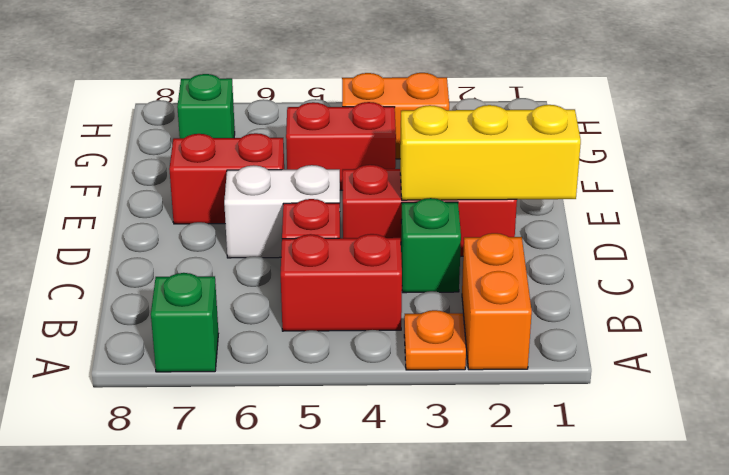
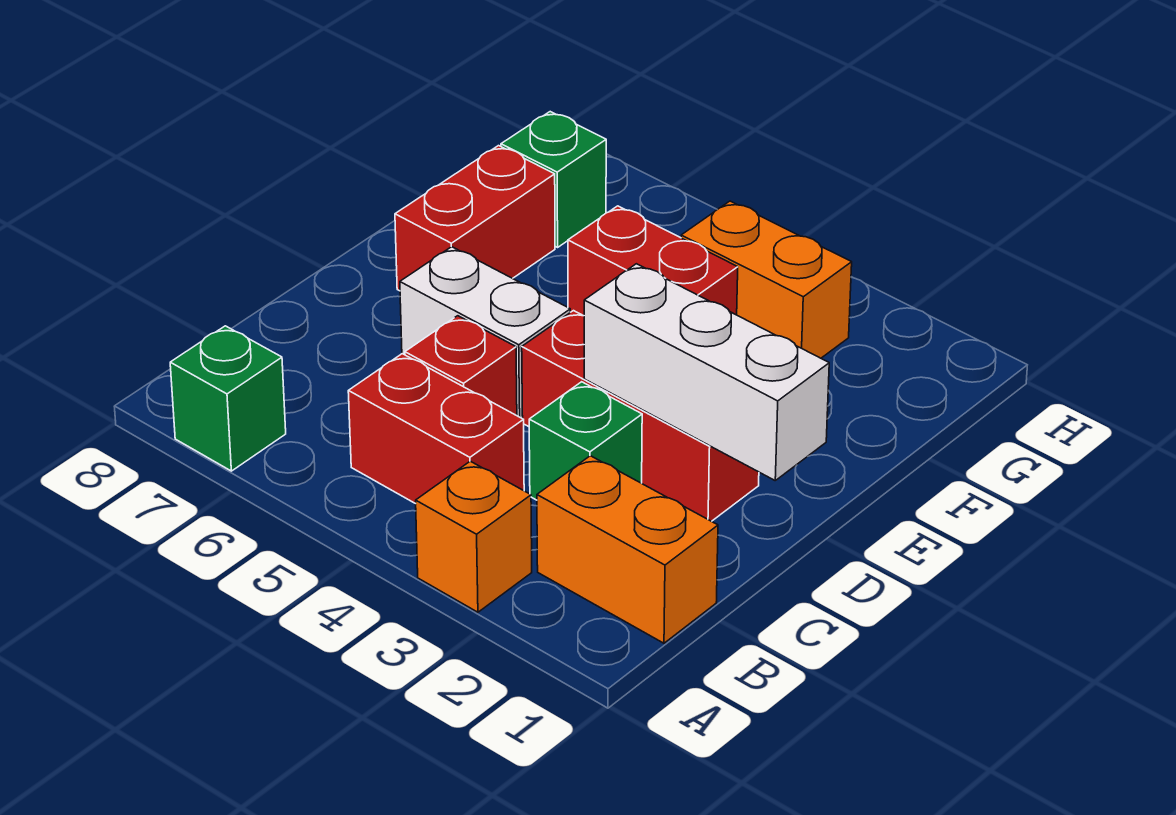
orange 1x2 brick [462,233,532,370] -> orange 1x2 brick turned to [537,456,718,643]
orange 1x1 plate [404,310,466,370] -> orange 1x1 brick [416,461,532,612]
yellow 1x3 brick [400,105,581,200] -> white 1x3 brick [584,264,829,480]
red 1x2 brick [169,133,284,224] -> red 1x2 brick turned to [395,146,555,291]

